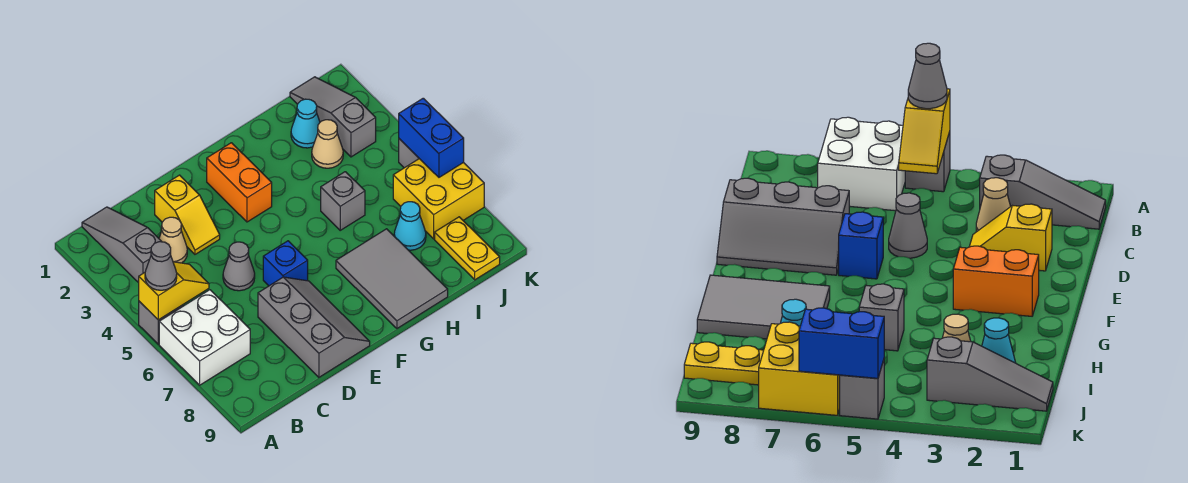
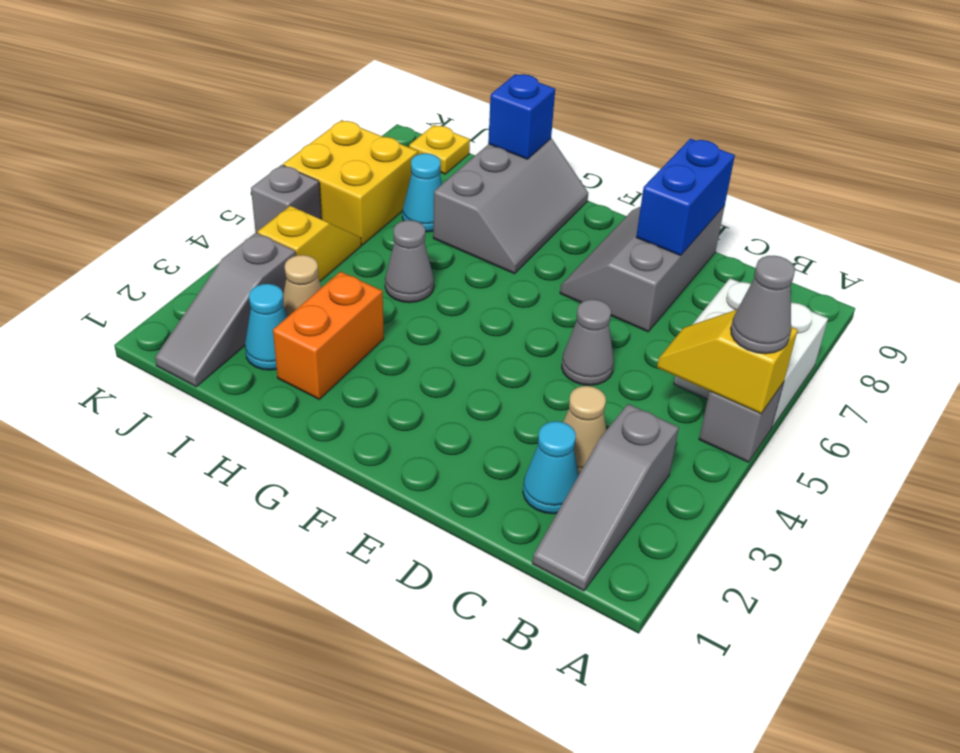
none -> cyan 1x1 cone [523,421,579,514]
yellow 1x2 slope [155,175,220,254] -> yellow 1x2 slope moved to [258,206,361,281]
blue 1x1 brick [263,241,308,286] -> blue 1x1 brick moved to [488,74,555,159]
orange 1x2 brick [207,143,272,222] -> orange 1x2 brick moved to [273,272,384,399]
grey 2x3 tile [336,229,448,328] -> grey 2x3 slope [433,139,588,274]
grey 1x1 brick [321,172,365,230] -> grey 1x1 cone [385,220,434,303]
yellow 1x2 plate [435,217,500,280] -> yellow 1x1 plate [409,125,470,174]
blue 1x2 brick [399,98,464,177] -> blue 1x2 brick moved to [636,139,735,256]

